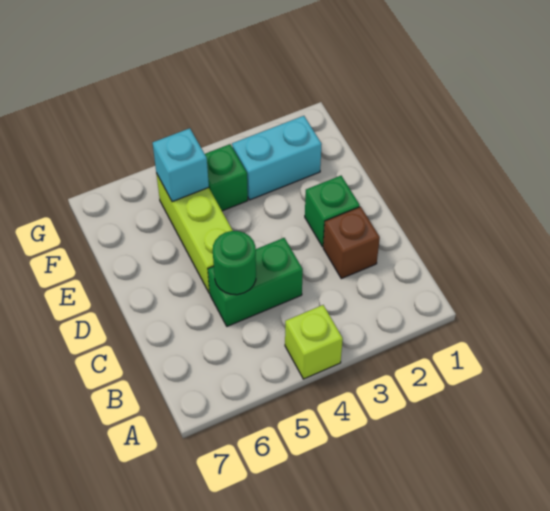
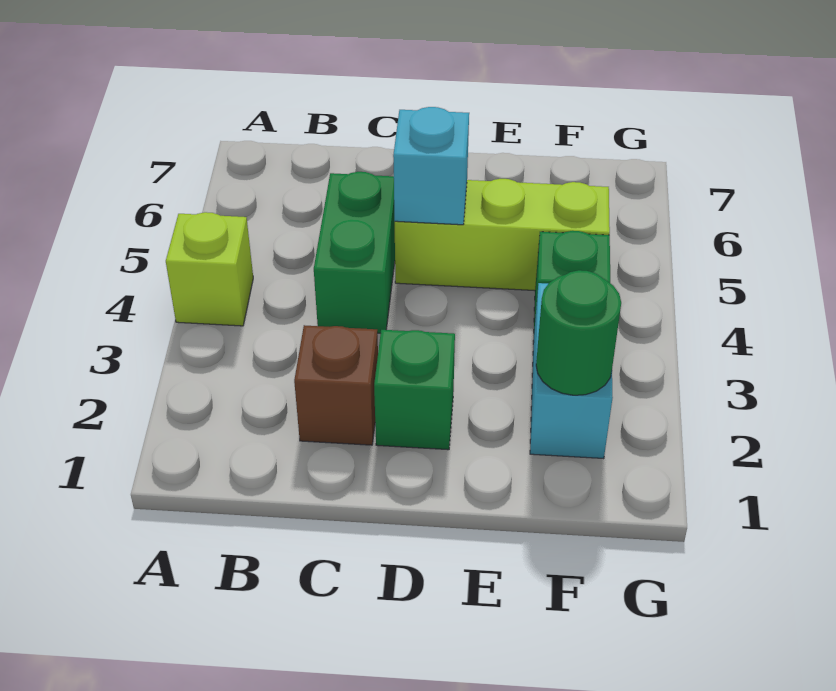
green 1x1 round brick [213,231,256,295] -> green 1x1 round brick moved to [536,270,621,395]
cyan 1x1 brick [153,128,209,202] -> cyan 1x1 brick moved to [393,107,469,225]

